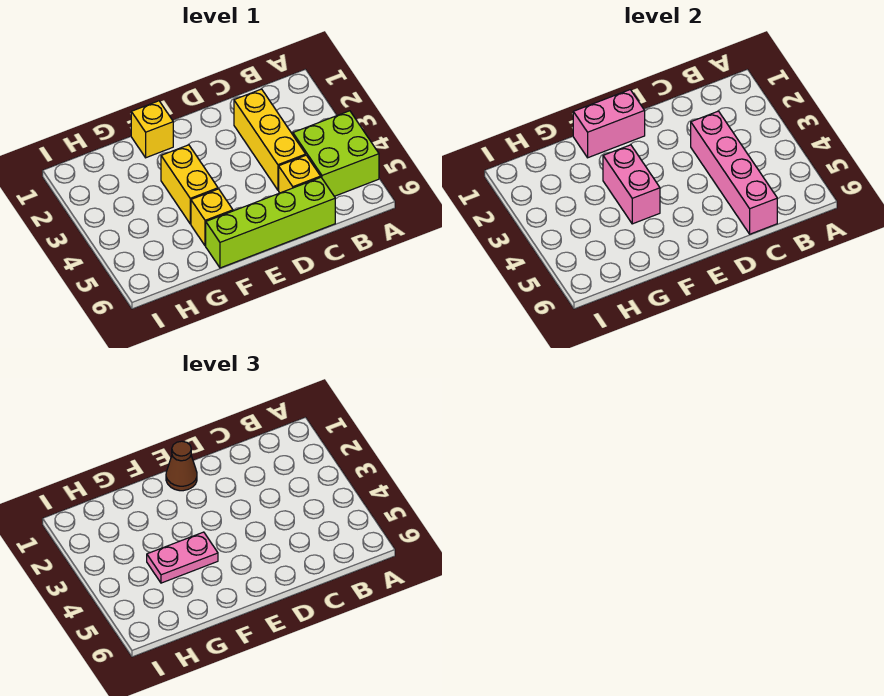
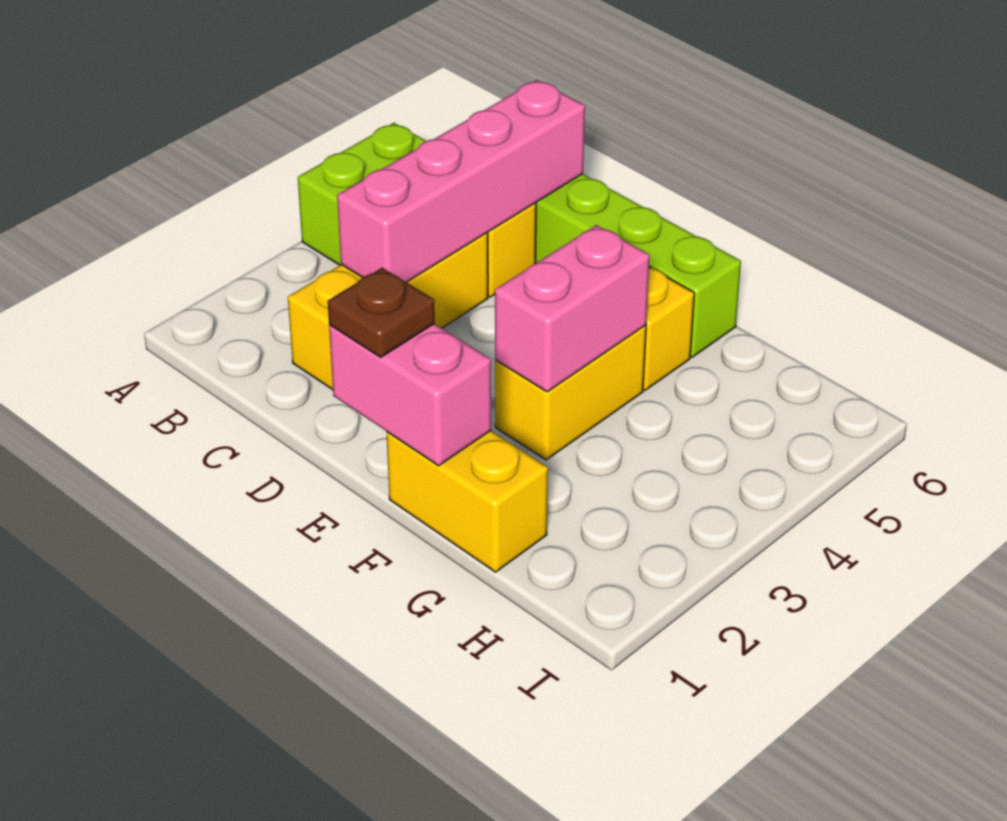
brown 1x1 cone [166,441,197,491] -> brown 1x1 plate [328,268,435,357]
yellow 1x1 brick [131,101,173,158] -> yellow 1x2 brick [387,431,548,572]
pink 1x2 plate [147,532,218,583] -> none

